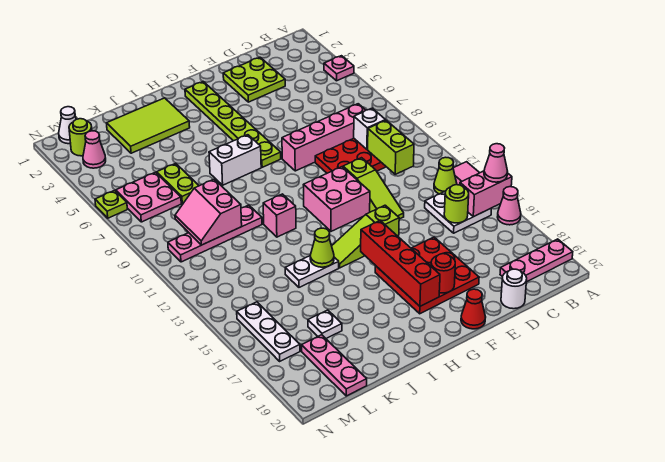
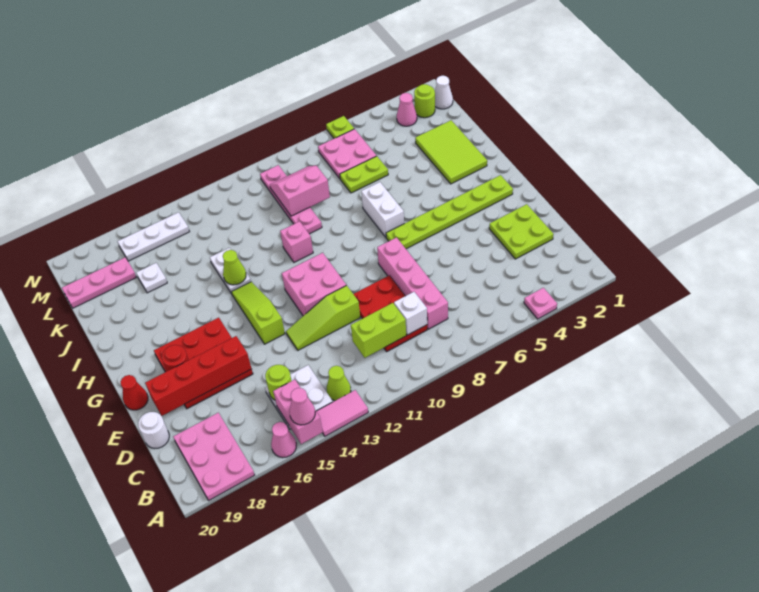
pink 1x3 plate [500,239,573,282] -> pink 2x3 plate [173,413,255,501]
red 1x4 brick [361,221,440,306] -> red 1x4 brick moved to [145,336,252,416]

